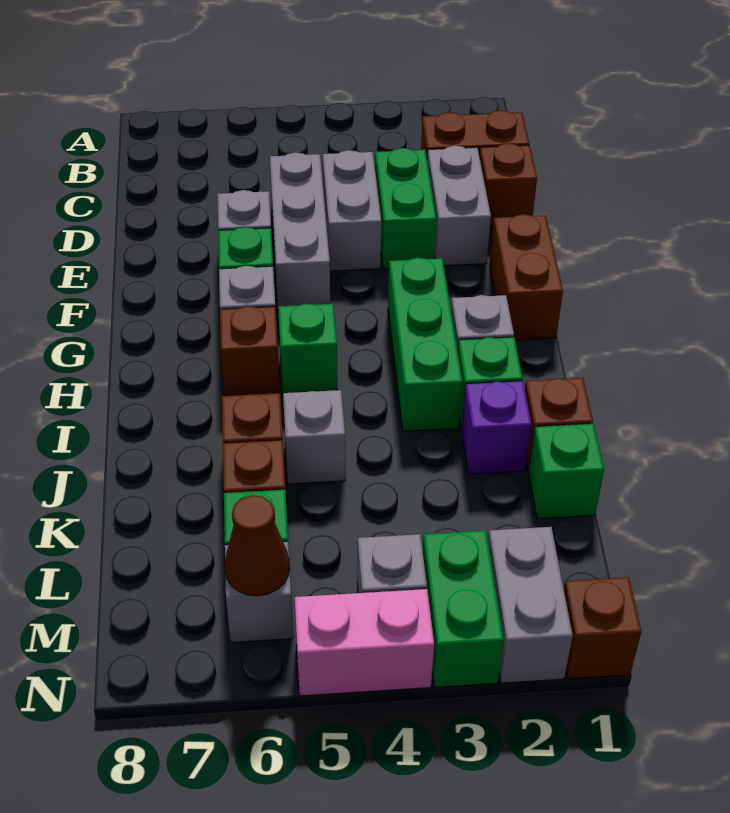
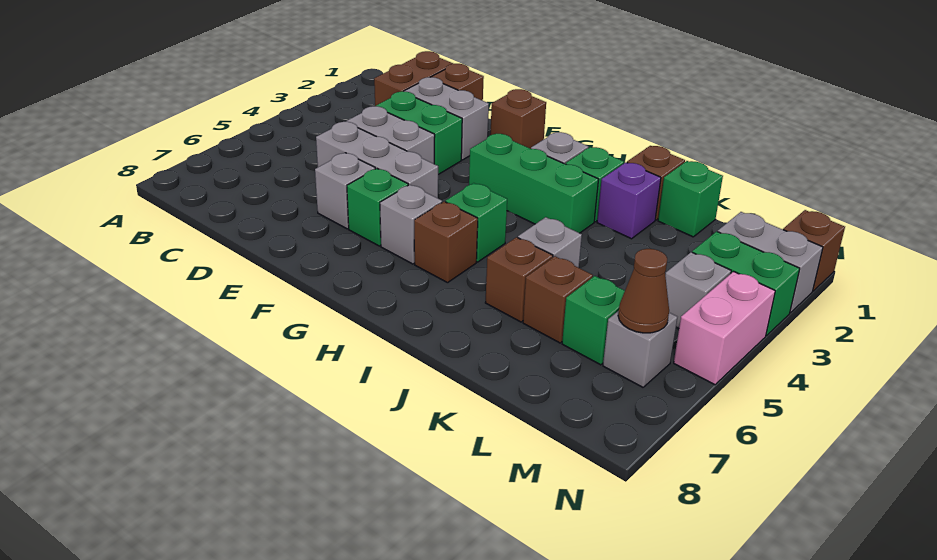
brown 1x2 brick [490,214,563,340] -> brown 1x1 brick [490,89,546,149]

